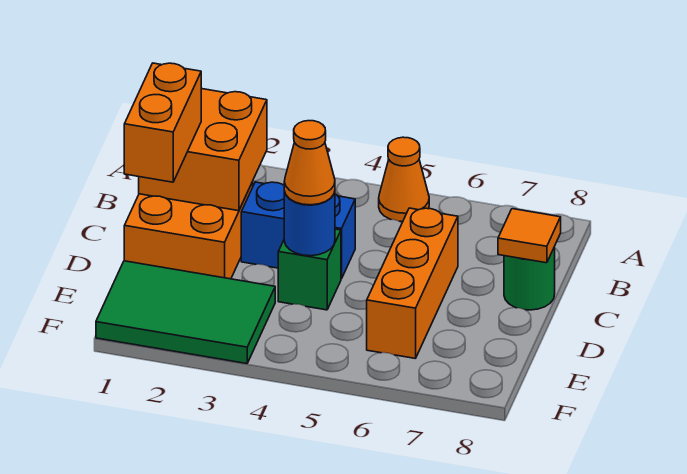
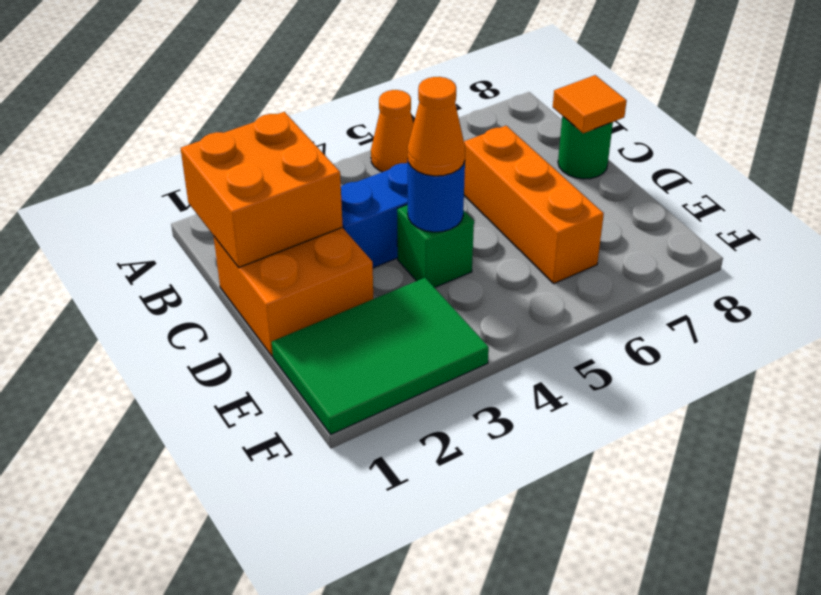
orange 1x2 brick [124,63,201,182] -> none

